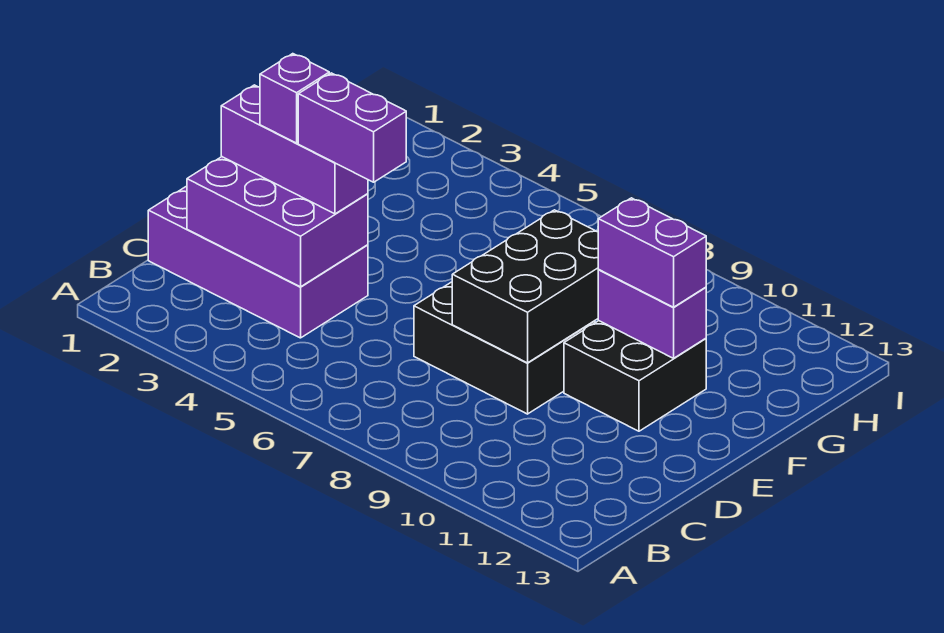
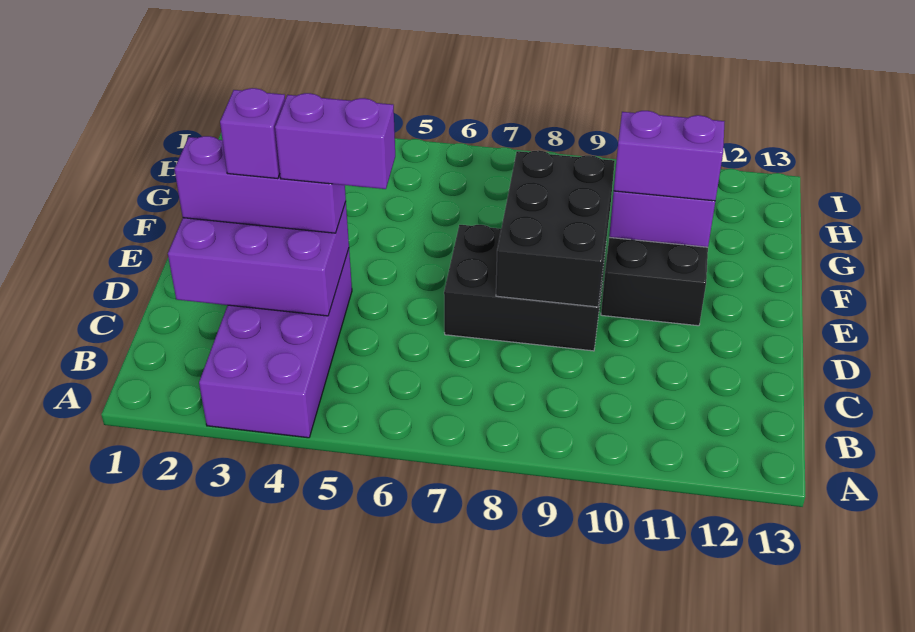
purple 2x4 brick [148,186,368,338] -> purple 2x4 brick turned to [199,249,352,438]

